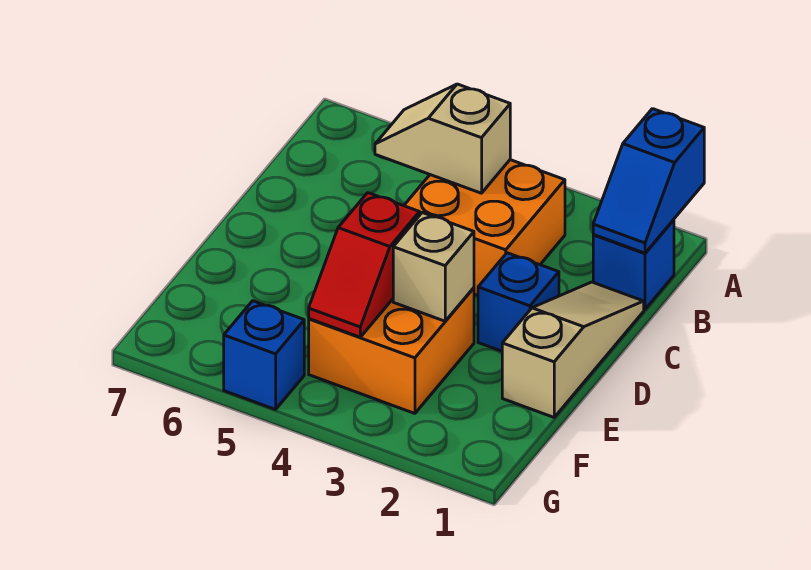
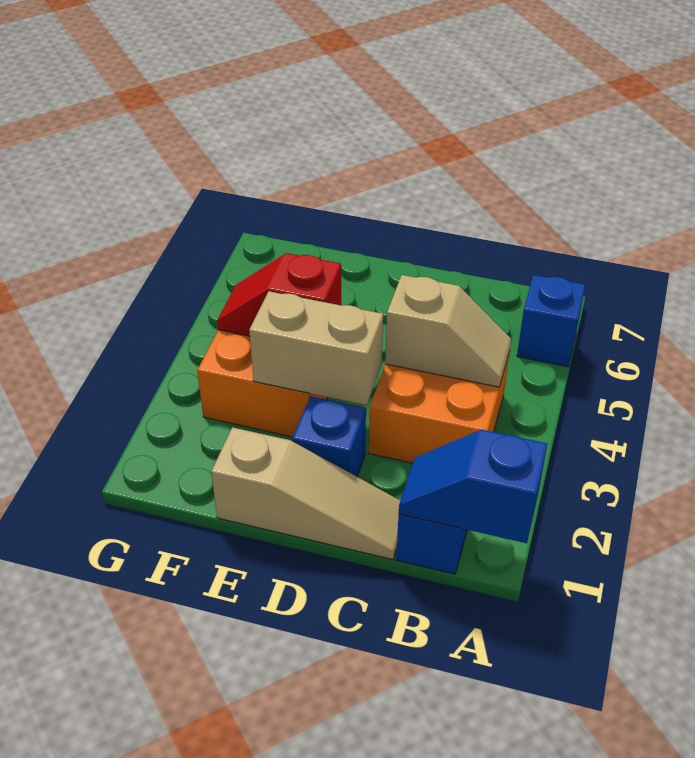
tan 1x2 slope [375,84,510,193] -> tan 1x2 slope turned to [385,275,511,387]
tan 1x1 brick [393,213,474,321] -> tan 1x2 brick [249,291,383,405]
blue 1x1 brick [224,301,304,409] -> blue 1x1 brick moved to [517,275,585,367]

